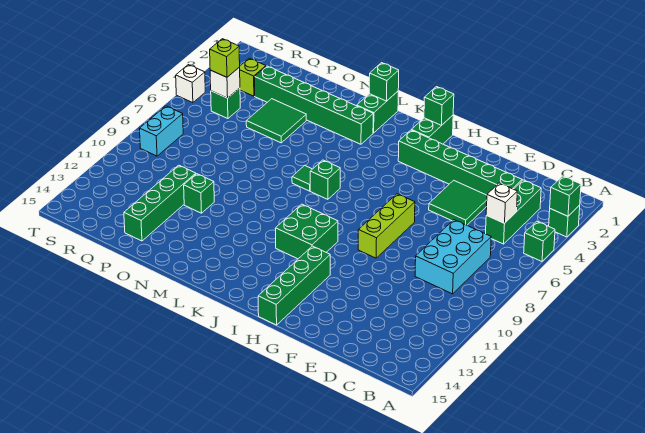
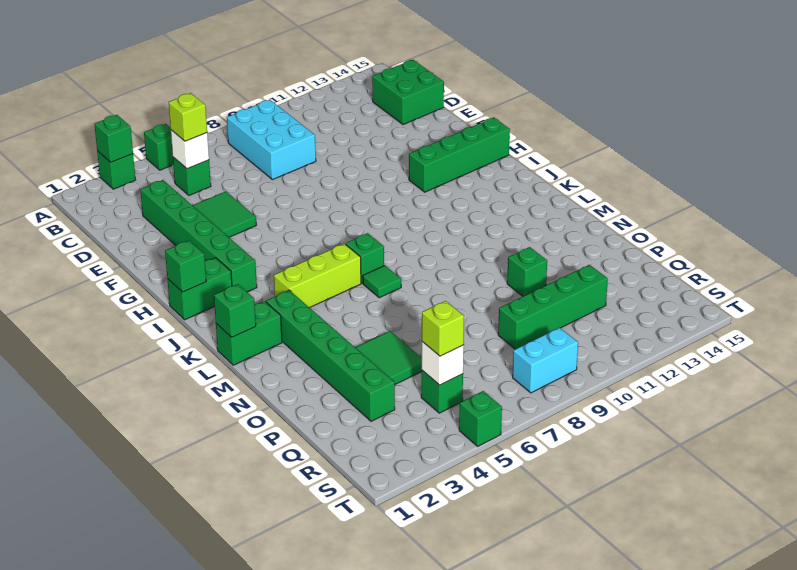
green 1x3 brick [486,180,541,244] -> green 1x1 brick [173,157,211,195]
cyan 2x3 brick [415,220,491,294] -> cyan 2x3 brick turned to [227,100,316,180]
lime 1x3 brick [358,194,415,258] -> lime 1x3 brick moved to [274,244,361,308]
green 2x2 brick [275,204,338,259] -> green 2x2 brick moved to [372,60,444,125]
green 1x4 brick [124,165,196,241] -> green 1x4 brick moved to [498,265,608,349]
lime 1x1 brick [240,58,266,96] -> lime 1x1 brick moved to [169,93,207,141]
white 1x1 brick [176,65,205,103] -> green 1x1 brick [459,391,502,446]

